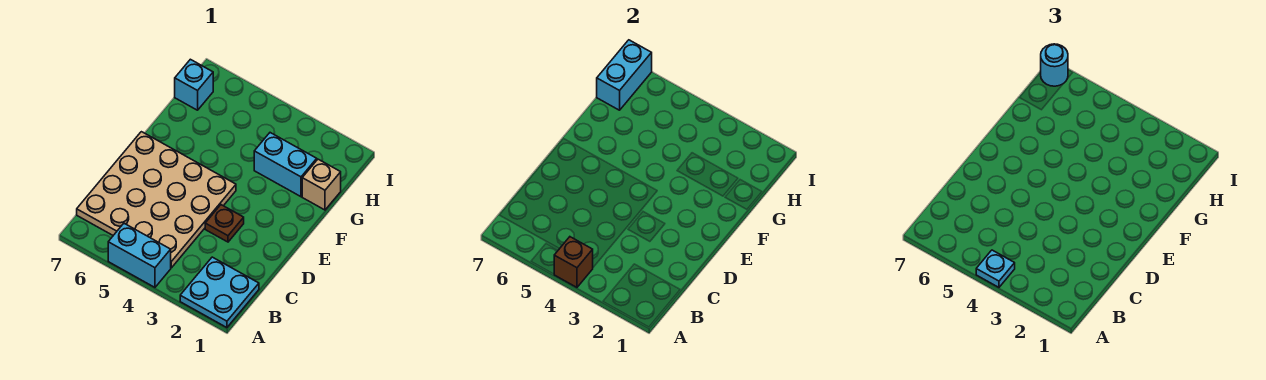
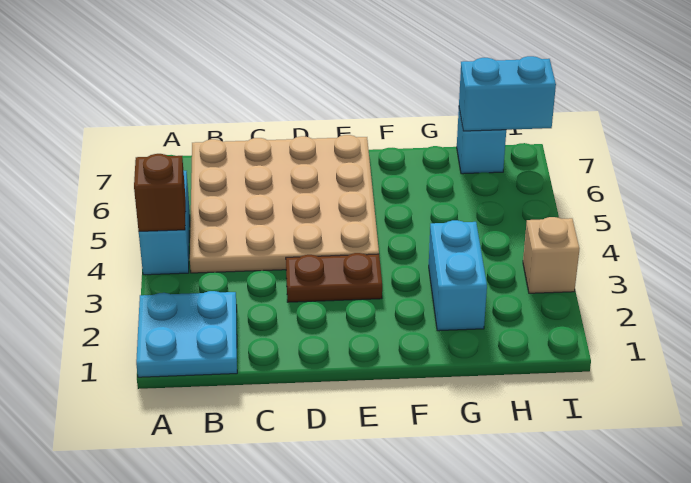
cyan 1x1 plate [976,250,1015,287] -> none
brown 1x1 plate [205,205,244,242] -> brown 1x2 plate [286,253,382,302]
tan 1x1 brick [302,159,341,210] -> tan 1x1 brick moved to [523,217,579,293]
cyan 1x1 round brick [1041,44,1068,86] -> none

